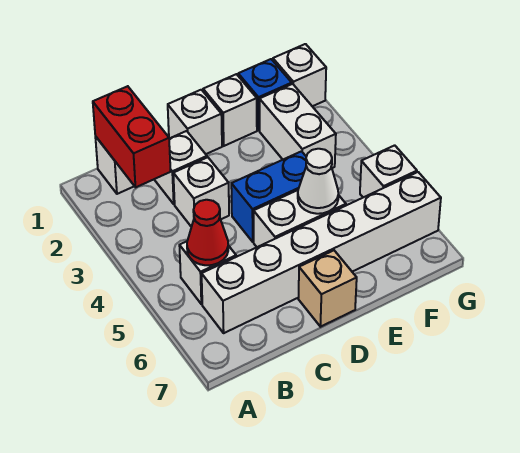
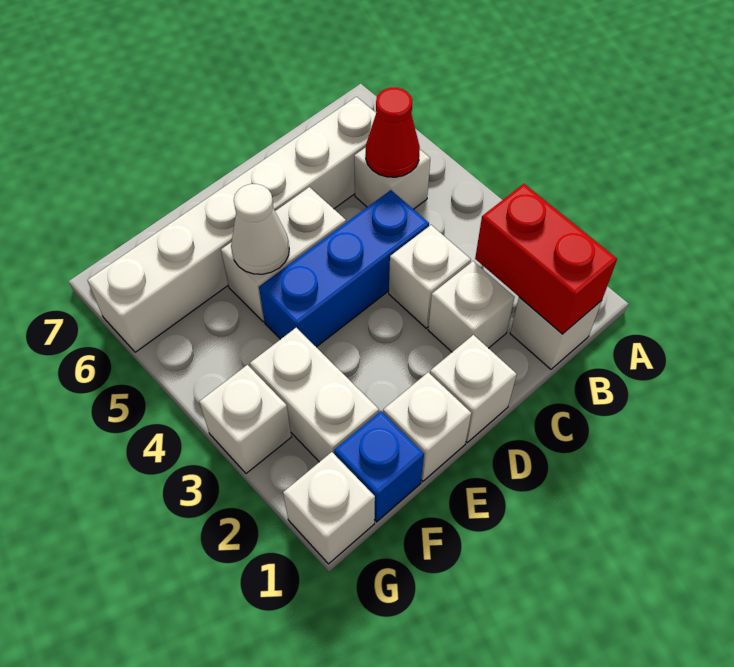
blue 1x2 brick [231,151,306,242] -> blue 1x3 brick [259,190,429,347]
tan 1x1 brick [298,250,357,327] -> none
white 1x1 brick [360,145,417,197] -> white 1x1 brick moved to [199,365,291,473]

